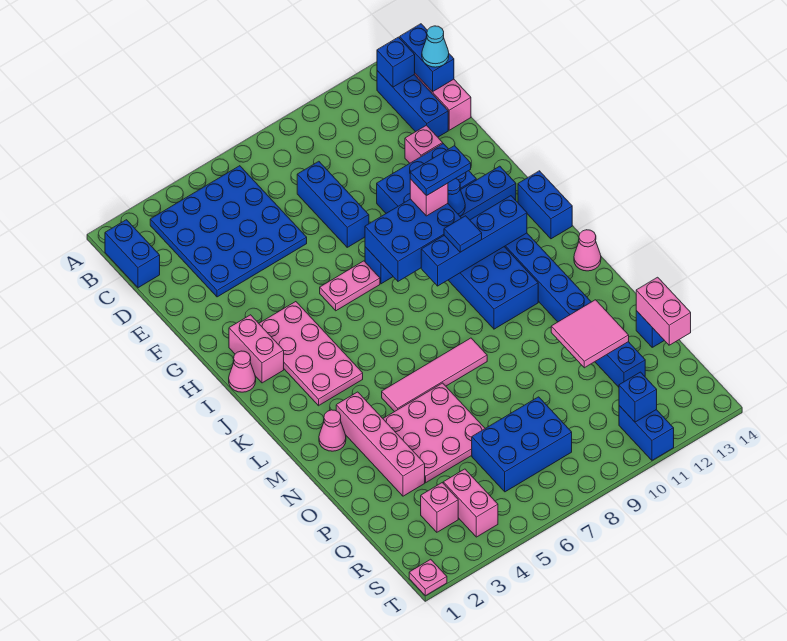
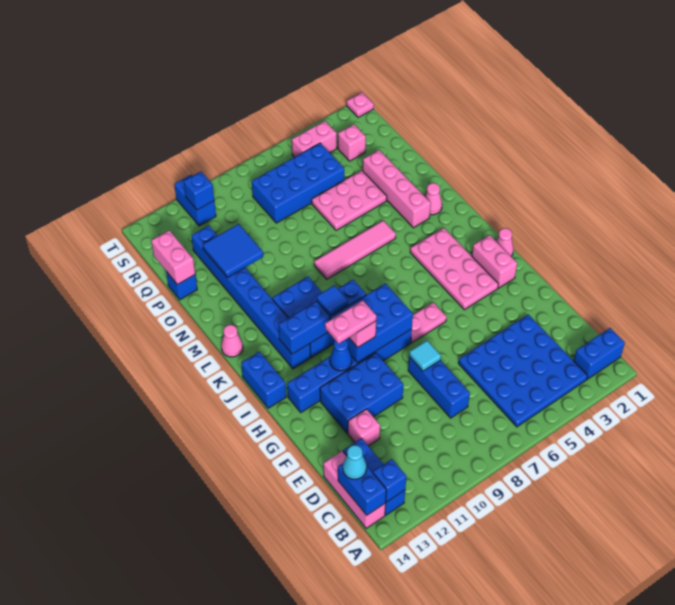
blue 1x2 brick [105,220,160,288] -> blue 1x2 brick turned to [574,328,625,379]
none -> cyan 1x1 tile [409,341,441,371]
blue 1x2 plate [410,146,471,196] -> pink 1x2 plate [325,300,376,344]
pink 3x3 plate [383,383,485,483] -> pink 2x3 plate [312,170,387,230]
pink 2x2 tile [551,300,629,368] -> blue 2x2 tile [203,224,263,278]
blue 2x3 brick [472,397,572,492] -> blue 2x4 brick [252,143,344,223]
pink 1x2 brick [443,469,498,537] -> pink 1x2 brick turned to [292,121,337,157]

